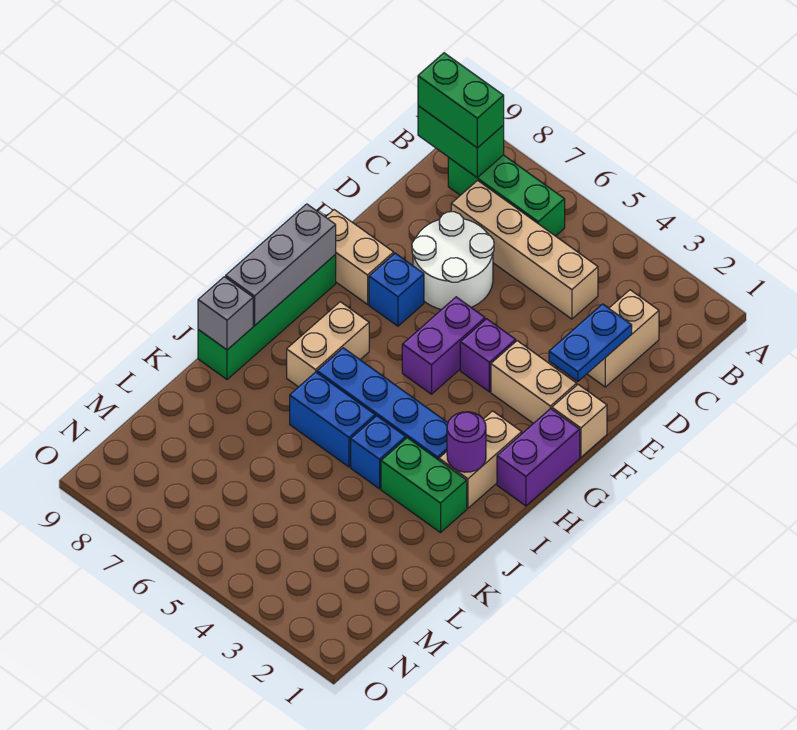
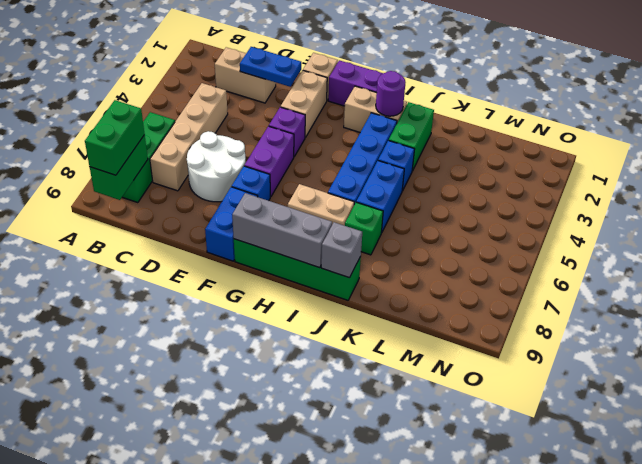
purple 1x2 brick [402,297,485,394] -> purple 1x2 brick turned to [244,126,294,197]
tan 1x2 brick [326,210,394,304] -> blue 1x2 brick [205,187,258,261]
none -> green 1x1 brick [345,202,383,255]

